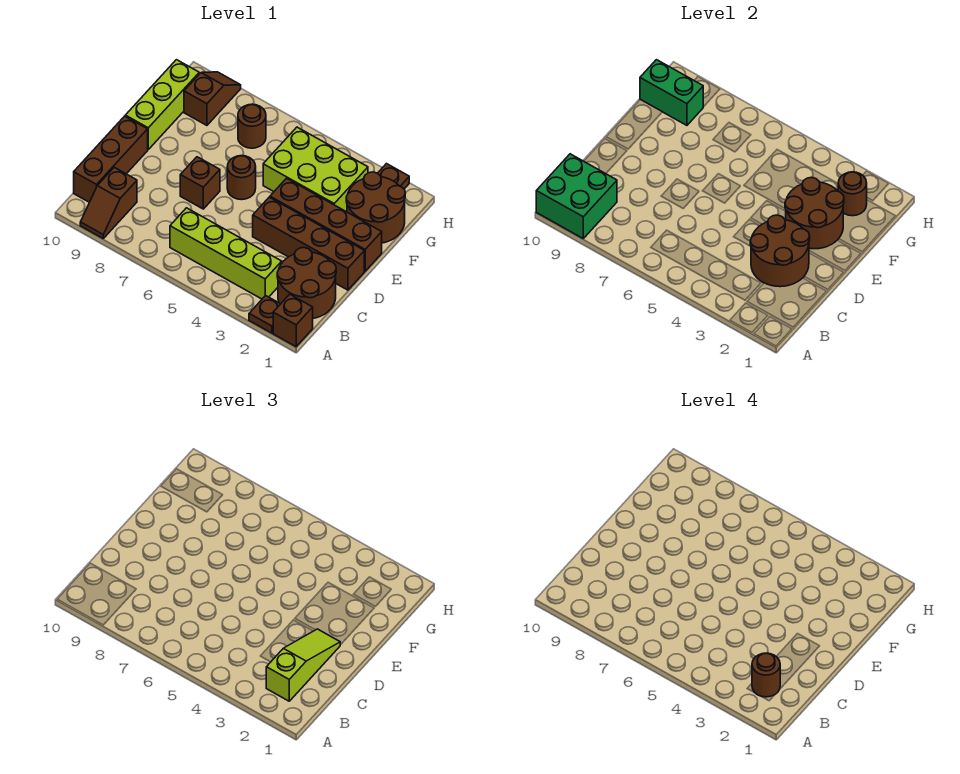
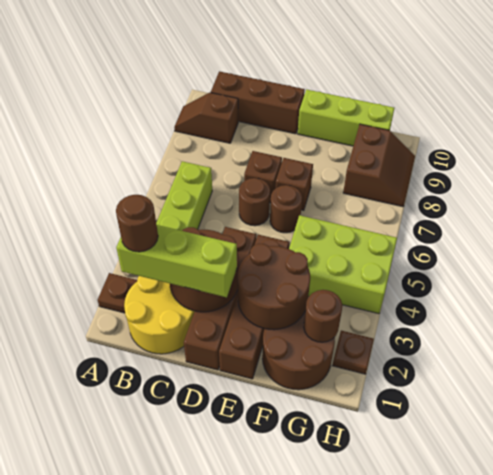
brown 1x1 brick [273,294,313,347] -> brown 1x1 brick moved to [275,158,313,210]
green 2x2 brick [536,154,617,238] -> none
brown 2x2 round brick [277,248,336,318] -> yellow 2x2 round brick [124,276,195,354]
lime 1x3 slope [266,629,340,701] -> lime 1x3 brick [116,225,237,297]
lime 2x3 brick [263,127,368,212] -> lime 2x3 brick turned to [289,215,397,314]
brown 1x1 round brick [238,104,266,148] -> brown 1x1 round brick moved to [239,178,270,226]
brown 1x2 slope [184,72,241,125] -> brown 2x2 slope [343,124,415,207]
green 1x2 brick [640,60,703,125] -> none

